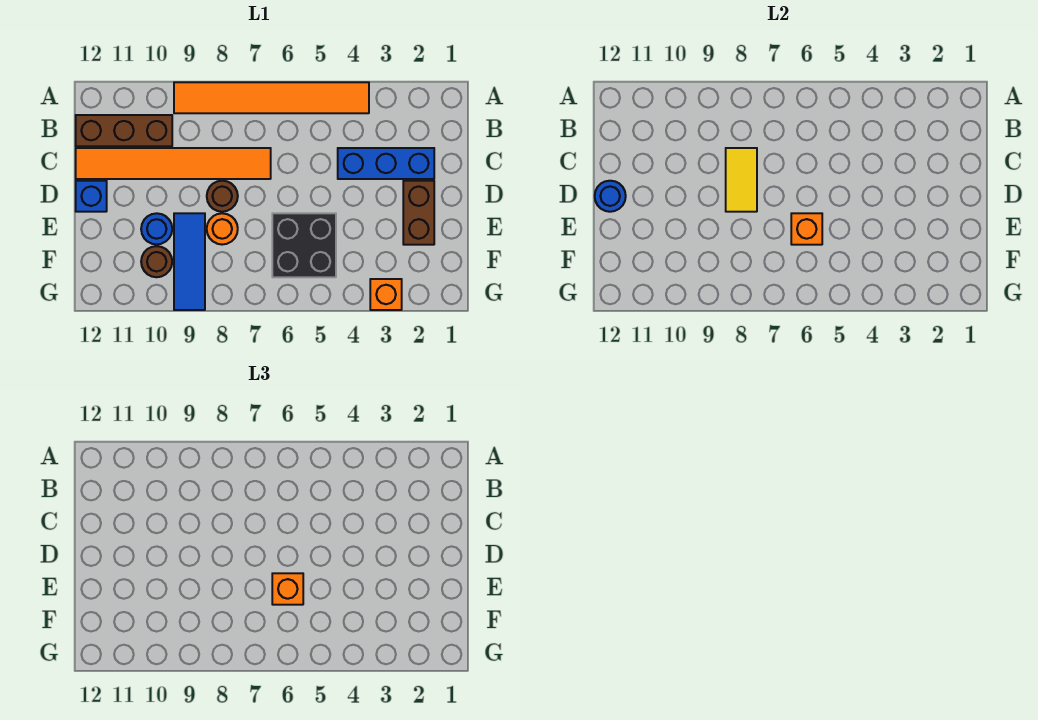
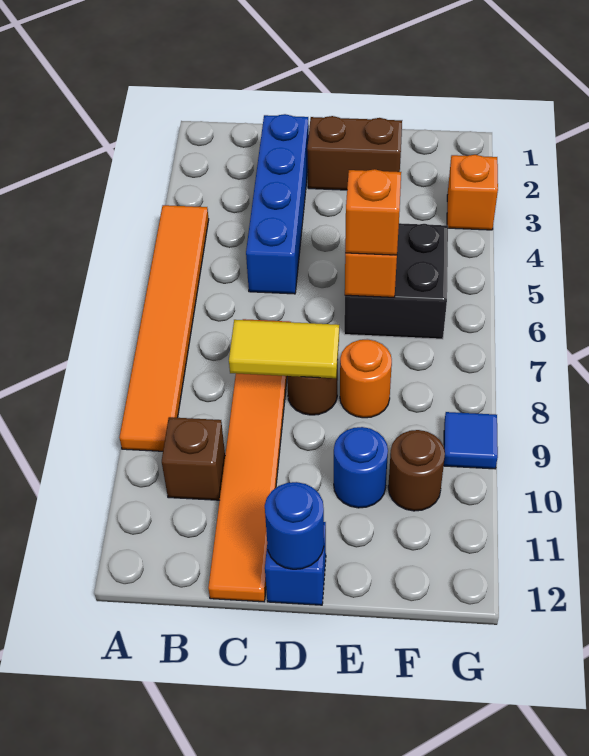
brown 1x3 brick [76,115,172,146] -> brown 1x1 brick [162,417,225,500]
blue 1x3 brick [338,148,434,179] -> blue 1x4 brick [246,114,309,294]
blue 1x3 tile [174,213,205,310] -> blue 1x1 tile [444,412,498,469]

